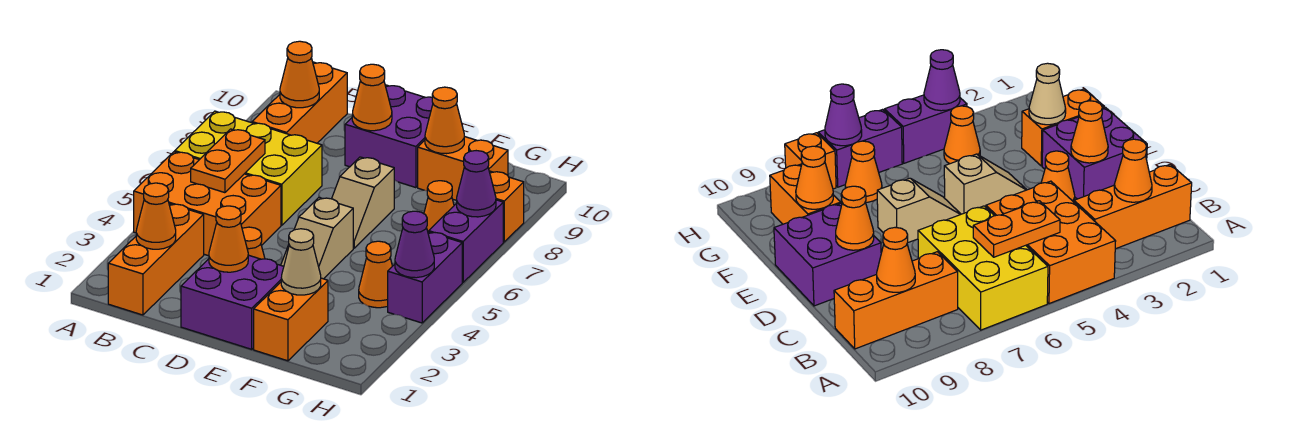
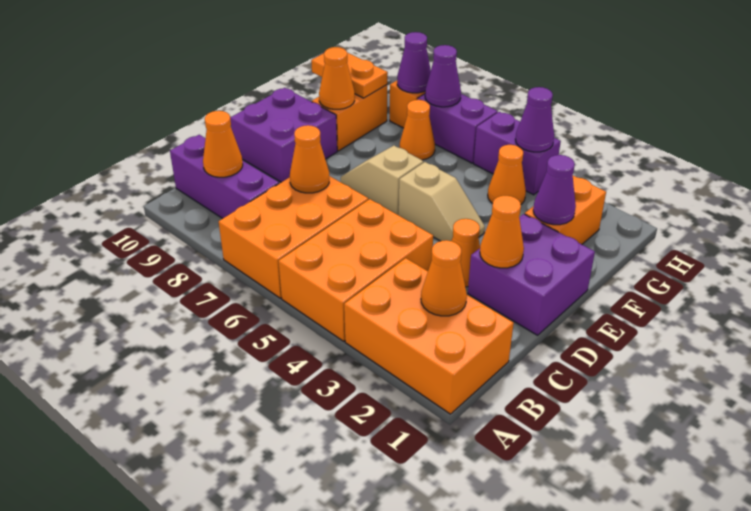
yellow 2x3 brick [175,111,322,225] -> orange 2x3 brick [219,176,368,298]
orange 1x3 brick [108,204,204,315] -> orange 2x3 brick [344,258,514,414]
orange 1x2 plate [191,129,265,193] -> orange 1x2 plate moved to [311,47,388,98]
orange 1x3 brick [252,62,347,143] -> purple 1x3 brick [170,135,279,219]
orange 1x1 cone [352,64,392,131] -> orange 1x1 cone moved to [290,125,329,193]
tan 1x2 slope [332,157,394,248] -> tan 1x2 slope turned to [341,146,423,215]
orange 1x2 brick [254,278,328,361] -> orange 1x2 brick turned to [525,176,606,244]
tan 1x1 cone [281,229,321,295] -> purple 1x1 cone [533,155,576,225]
none -> purple 1x1 cone [397,32,431,93]

